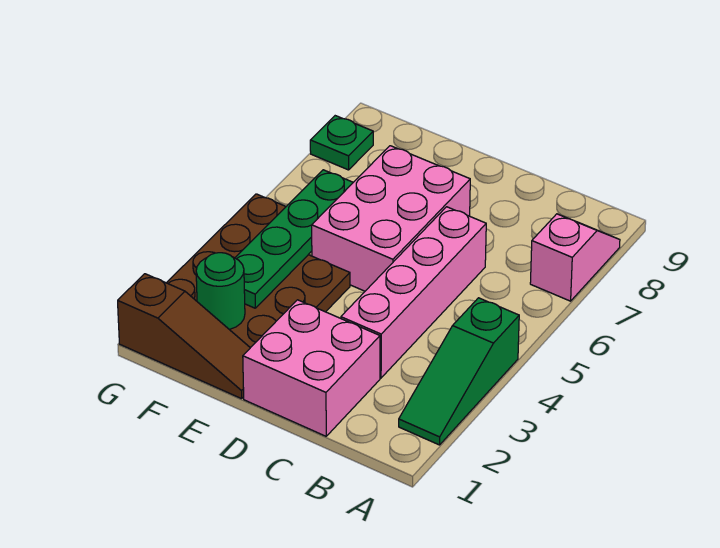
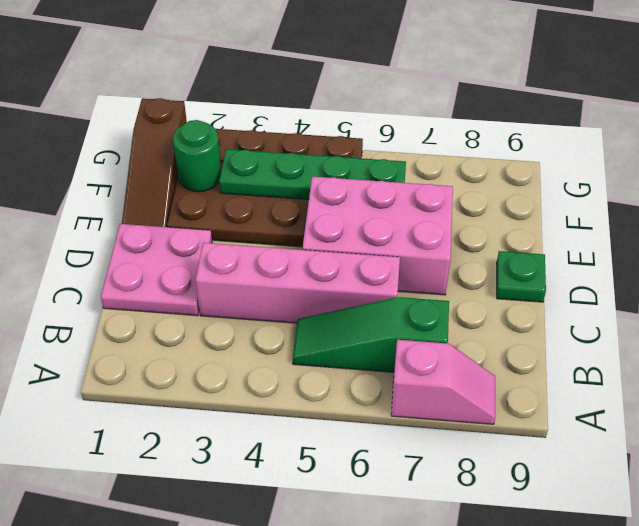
green 1x3 slope [399,298,519,445] -> green 1x3 slope moved to [293,297,449,372]
pink 2x2 brick [243,300,380,436] -> pink 2x2 plate [101,224,212,316]
green 1x1 plate [310,116,373,170] -> green 1x1 plate moved to [497,251,546,302]

